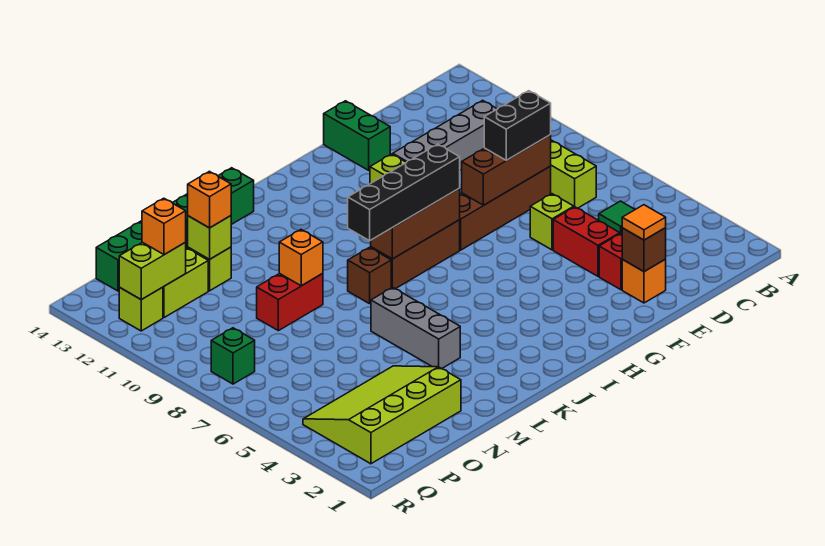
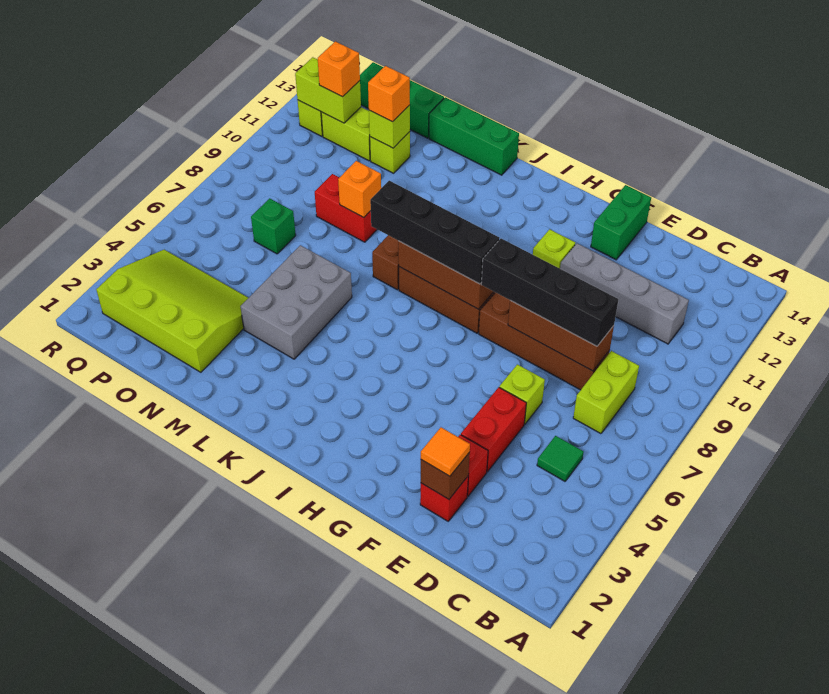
black 1x2 brick [484,91,551,160] -> black 1x4 brick [481,239,618,346]
orange 1x1 brick [622,259,666,303] -> red 1x1 brick [420,477,468,521]
grey 1x3 brick [371,287,460,369] -> grey 2x3 brick [241,245,352,359]
green 1x1 brick [211,328,255,384] -> green 1x1 brick moved to [251,198,296,254]

